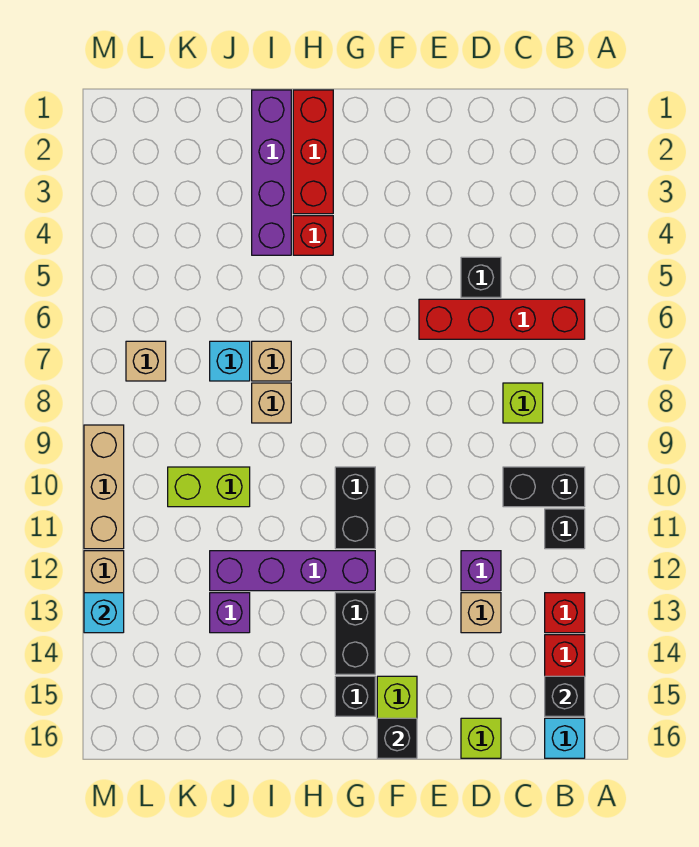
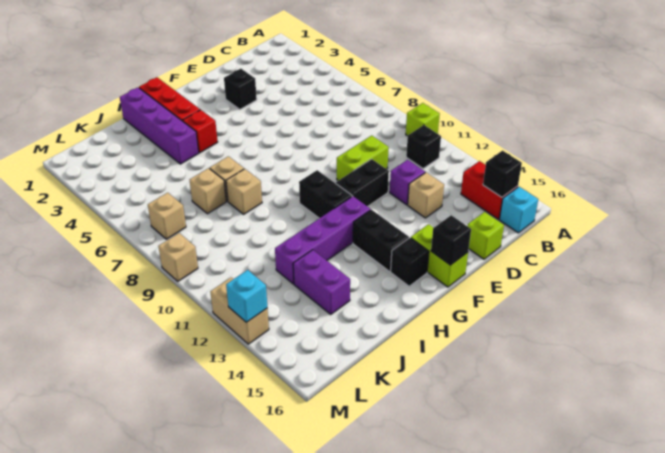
red 1x4 brick [419,299,585,339] -> none
black 1x2 brick [503,467,585,507] -> black 1x2 brick moved to [336,159,389,207]
red 1x1 brick [545,593,585,633] -> none
lime 1x1 brick [503,383,543,423] -> lime 1x1 brick moved to [406,103,440,136]
black 1x1 brick [461,257,501,297] -> black 1x1 brick moved to [224,69,257,109]
cyan 1x1 brick [210,341,250,381] -> tan 1x1 brick [190,168,226,214]
lime 1x2 brick [168,467,250,507] -> lime 1x2 brick moved to [337,136,389,181]
purple 1x1 brick [210,593,250,633] -> purple 1x2 brick [293,250,350,314]
tan 1x3 brick [84,425,124,549] -> tan 1x1 brick [158,233,198,281]

